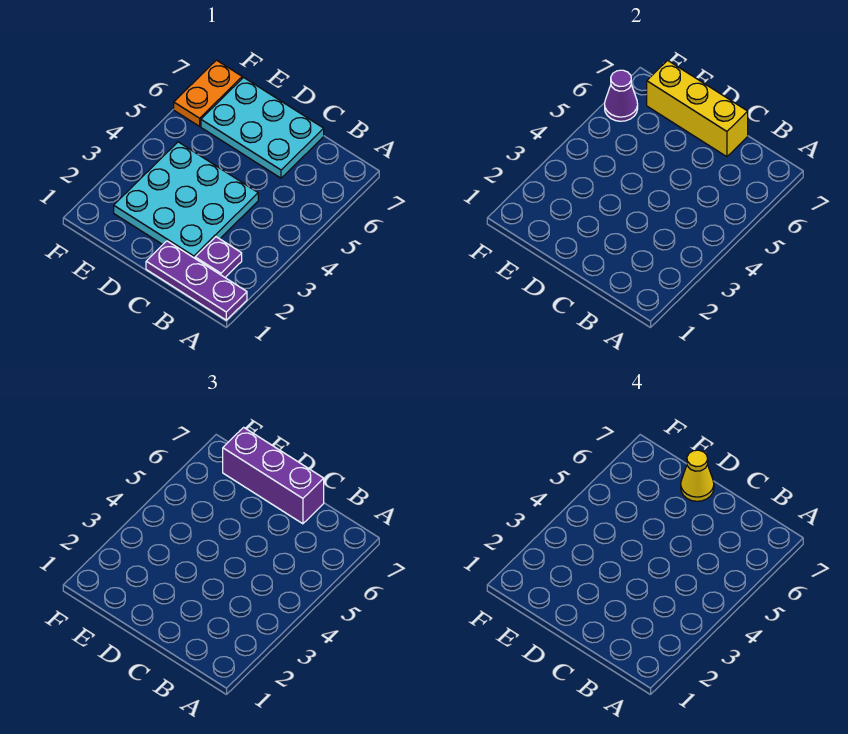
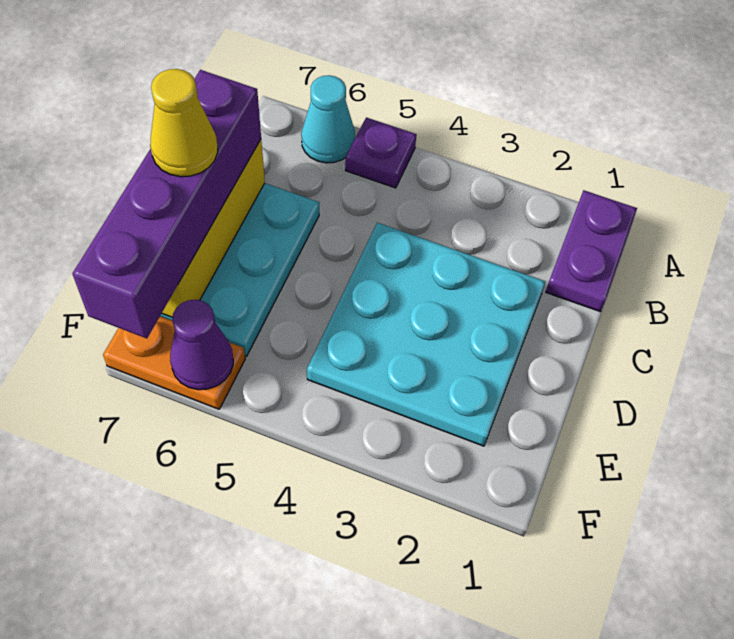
purple 1x3 plate [146,241,247,320] -> purple 1x2 plate [546,190,637,312]
none -> cyan 1x1 cone [301,75,355,163]
purple 1x1 plate [195,237,242,277] -> purple 1x1 plate moved to [345,117,416,188]
purple 1x3 brick [223,427,324,524] -> purple 1x4 brick [72,70,261,338]

